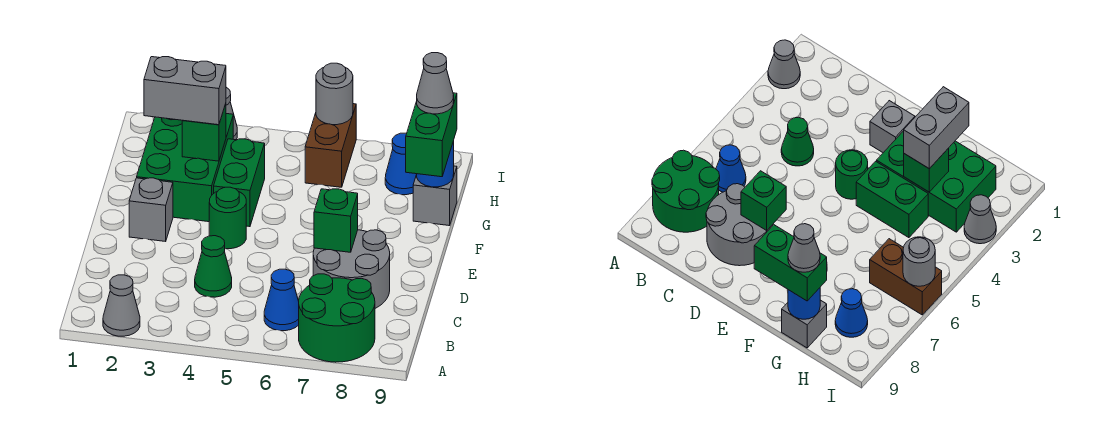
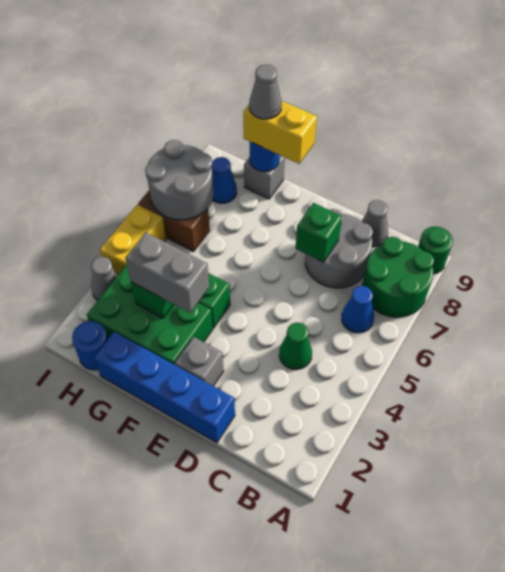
grey 1x1 cone [103,275,140,336] -> grey 1x1 cone moved to [362,200,388,247]
none -> blue 1x4 brick [94,332,235,443]
green 1x1 round brick [209,187,246,249] -> green 1x1 round brick moved to [418,227,453,274]
green 1x2 brick [406,93,457,177] -> yellow 1x2 brick [243,101,317,164]
grey 1x2 brick [144,57,226,125] -> grey 1x2 brick turned to [125,232,209,313]
none -> blue 1x1 round brick [72,321,108,370]
none -> yellow 1x2 brick [100,205,166,275]
grey 1x1 round brick [316,63,353,125] -> grey 2x2 round brick [145,140,213,220]

